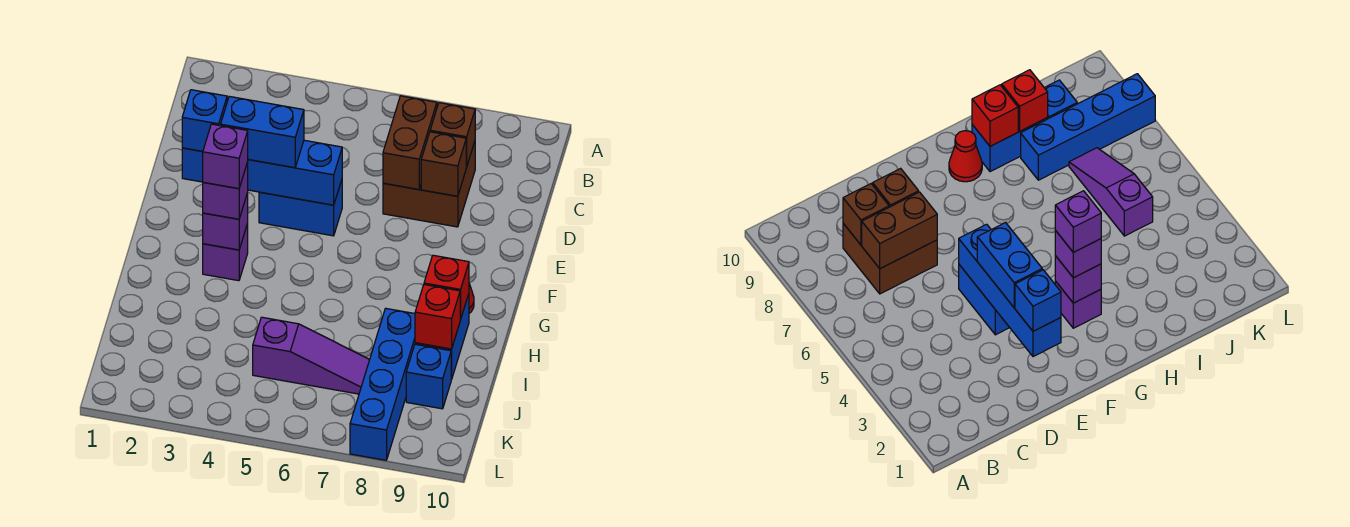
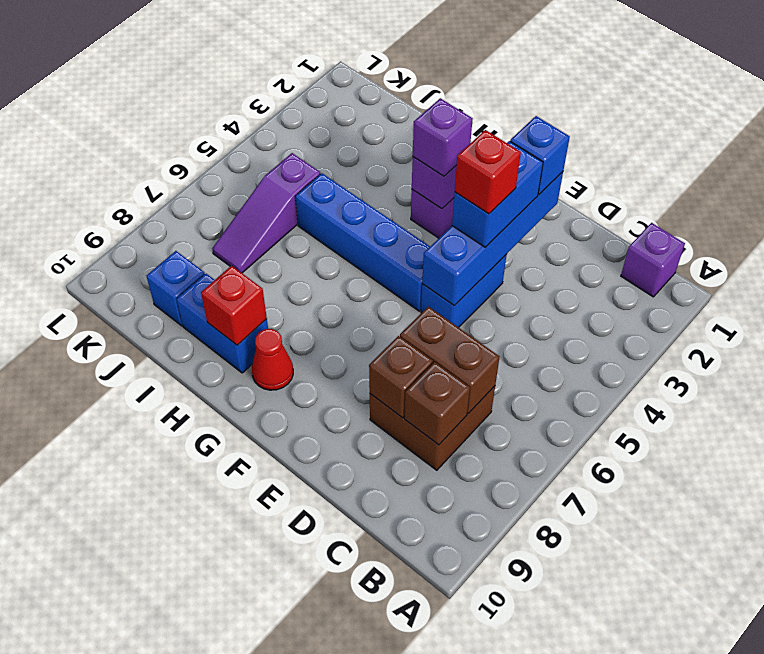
purple 1x1 brick [203,124,248,189] -> purple 1x1 brick moved to [621,223,685,297]
blue 1x4 brick [350,308,415,460] -> blue 1x4 brick moved to [295,173,430,311]
red 1x1 brick [415,285,461,349] -> red 1x1 brick moved to [455,130,521,214]

